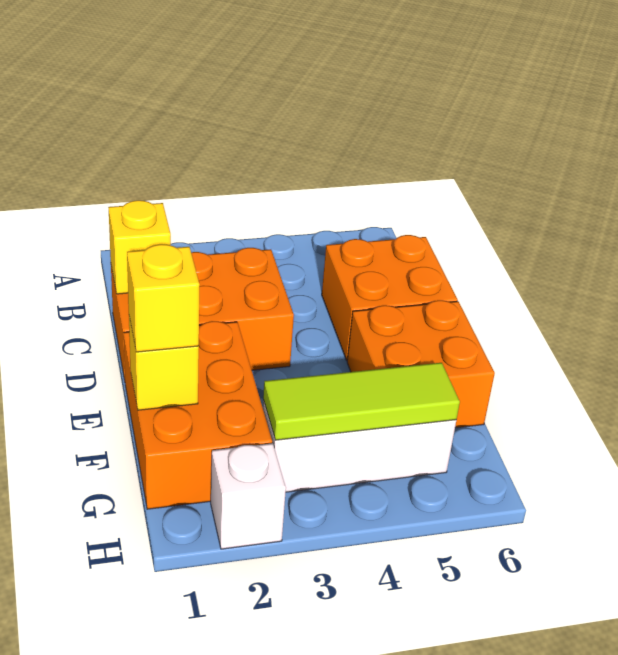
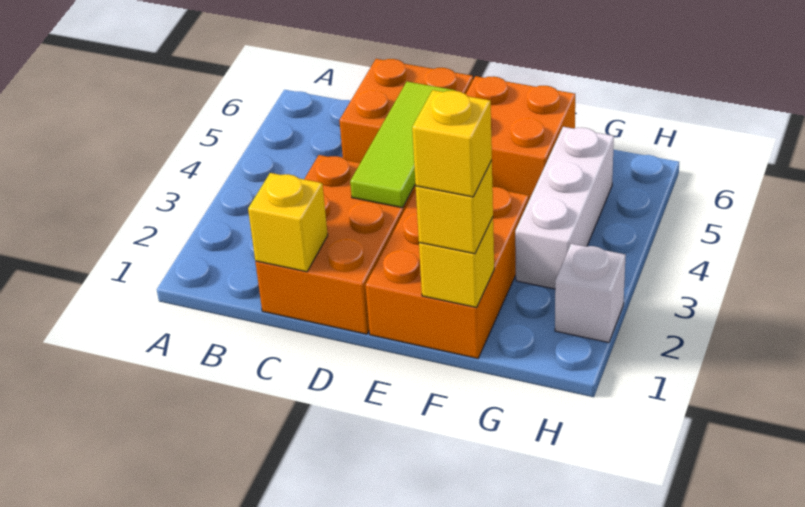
orange 2x3 brick [124,321,272,509] -> orange 2x3 brick turned to [366,187,529,358]
none -> yellow 1x1 brick [412,90,492,197]
lime 1x3 tile [263,363,460,440] -> lime 1x3 tile moved to [350,82,456,208]

